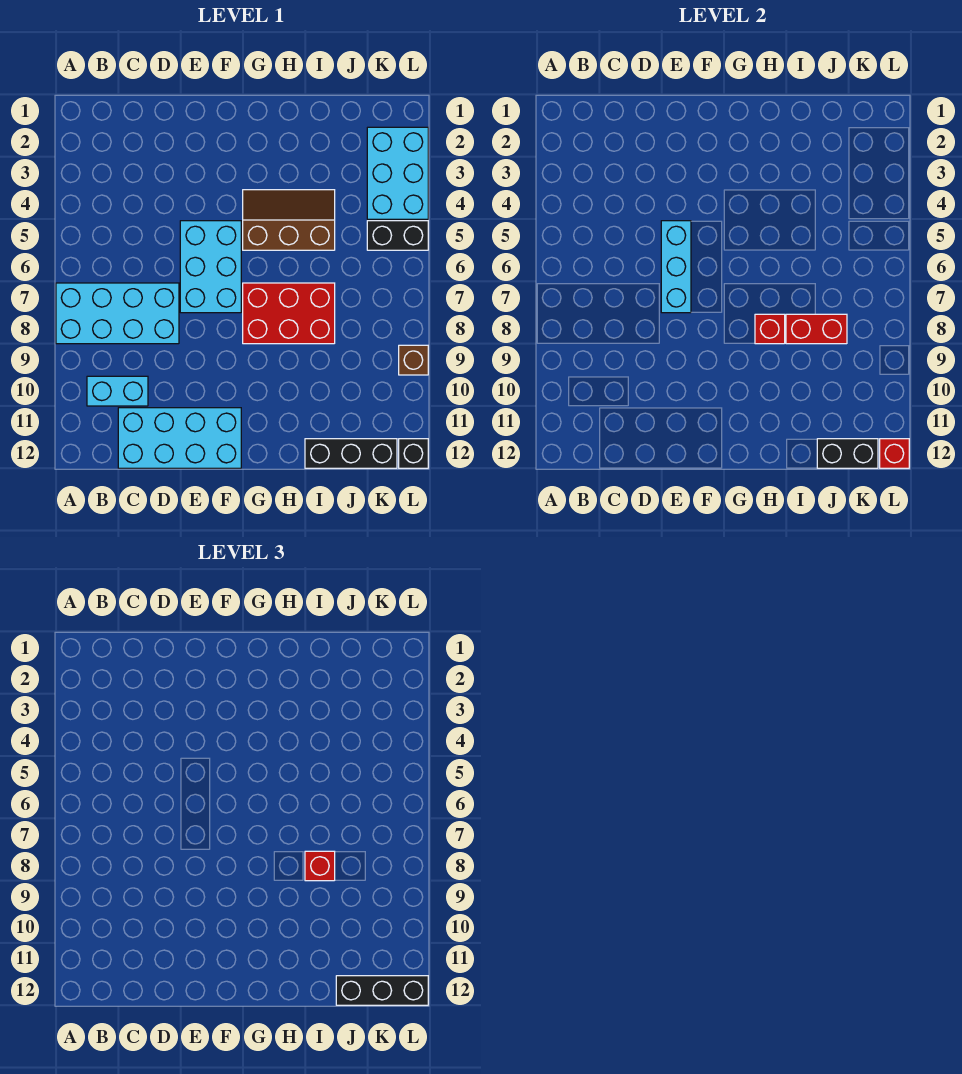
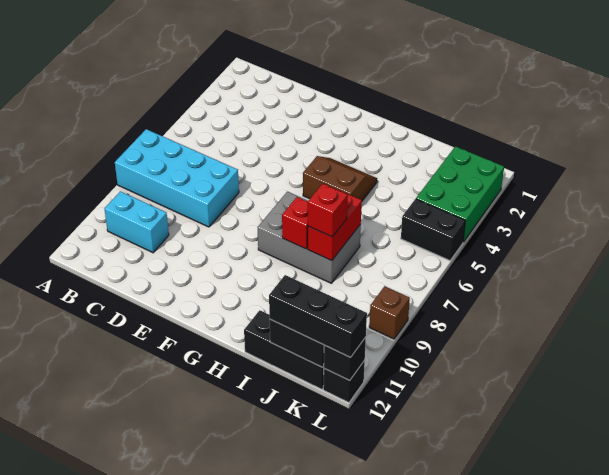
cyan 2x4 brick [118,408,241,468] -> none
cyan 2x3 brick [180,221,241,313] -> none
cyan 1x3 brick [661,221,691,313] -> none
brown 2x3 slope [243,190,335,250] -> brown 2x2 slope [303,156,377,201]
red 2x3 brick [243,283,335,344] -> grey 2x3 brick [258,192,361,283]
red 1x2 brick [786,314,847,344] -> red 1x2 brick turned to [308,191,362,261]
cyan 2x3 brick [367,127,428,219] -> green 2x3 brick [416,146,504,242]
red 1x1 brick [880,439,909,468] -> black 1x1 brick [324,337,366,380]

